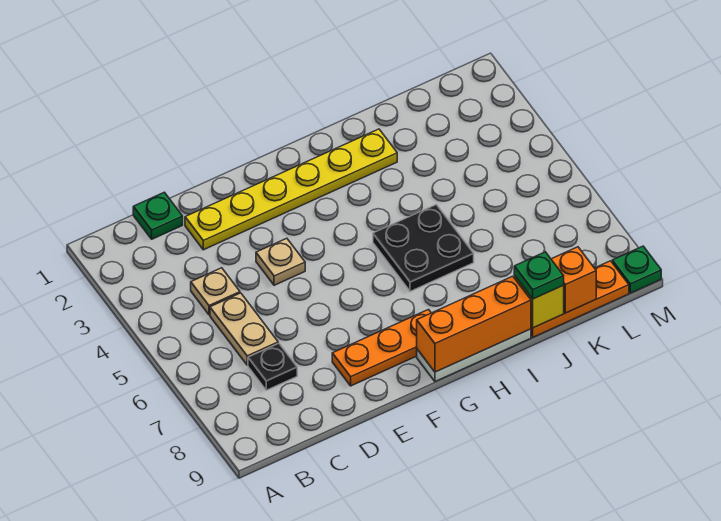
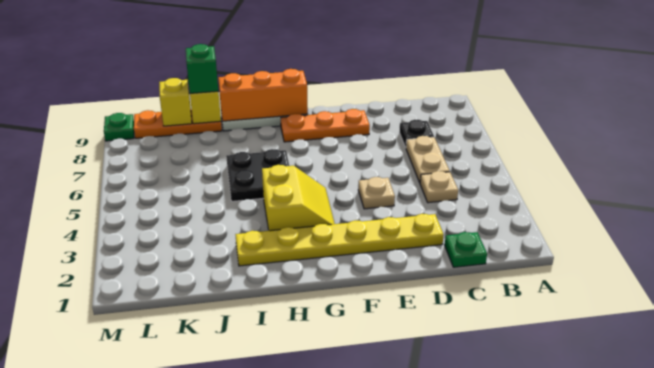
none -> yellow 2x2 slope [262,165,335,231]
green 1x1 plate [514,252,564,299] -> green 1x1 brick [186,44,218,93]
orange 1x1 brick [551,247,596,313] -> yellow 1x1 brick [159,78,192,126]

